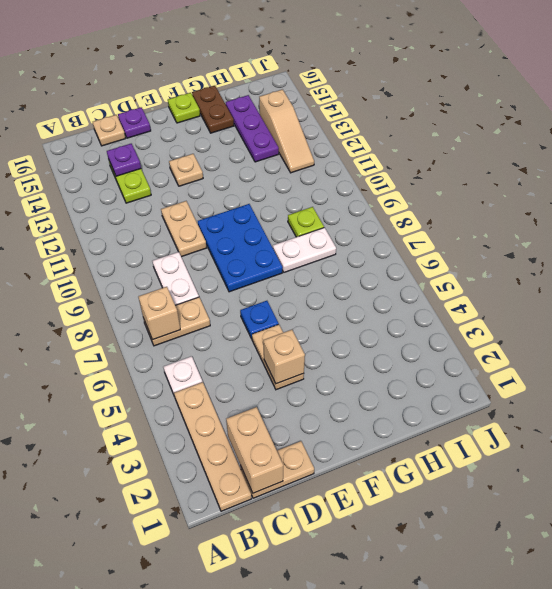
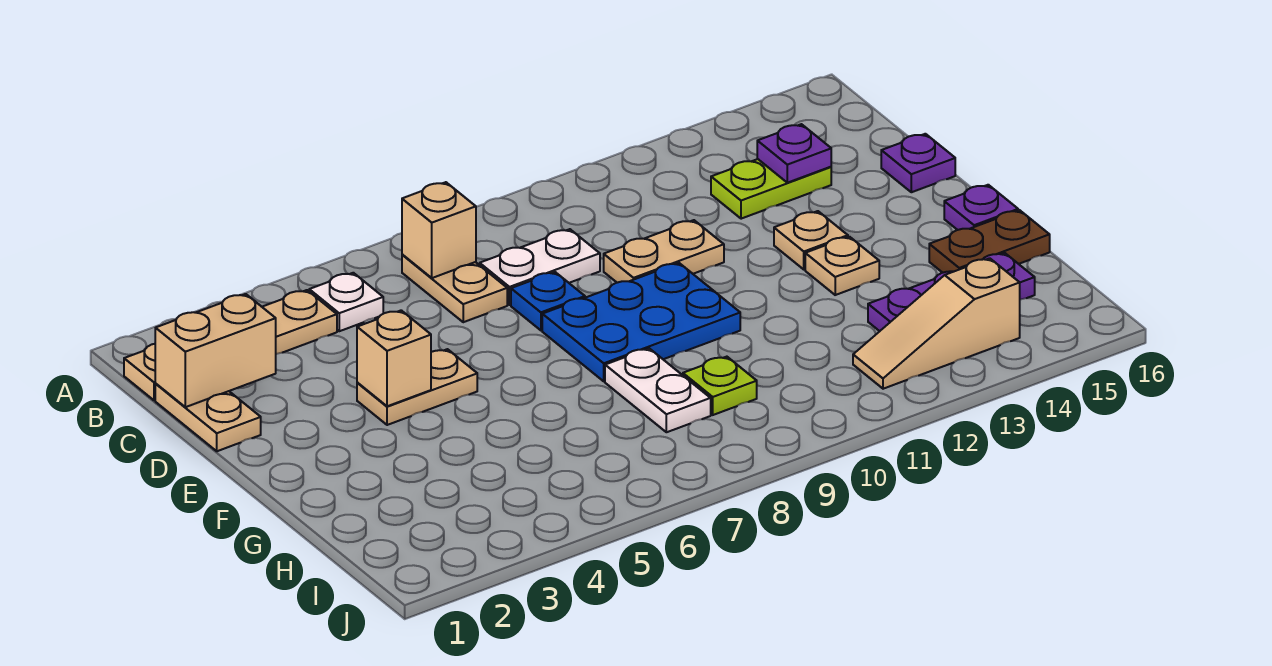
tan 1x1 plate [93,115,126,146] -> tan 1x1 plate moved to [805,237,879,295]
blue 1x1 plate [240,301,279,339] -> blue 1x1 plate moved to [511,272,585,330]
lime 1x1 plate [168,93,200,123] -> purple 1x1 plate [944,185,1018,230]

